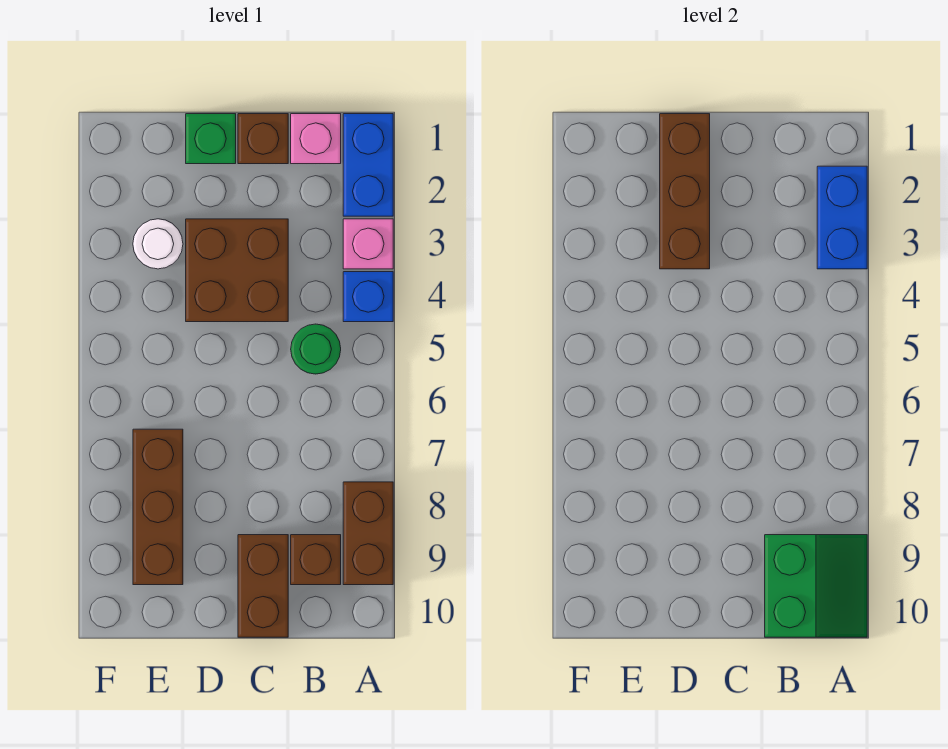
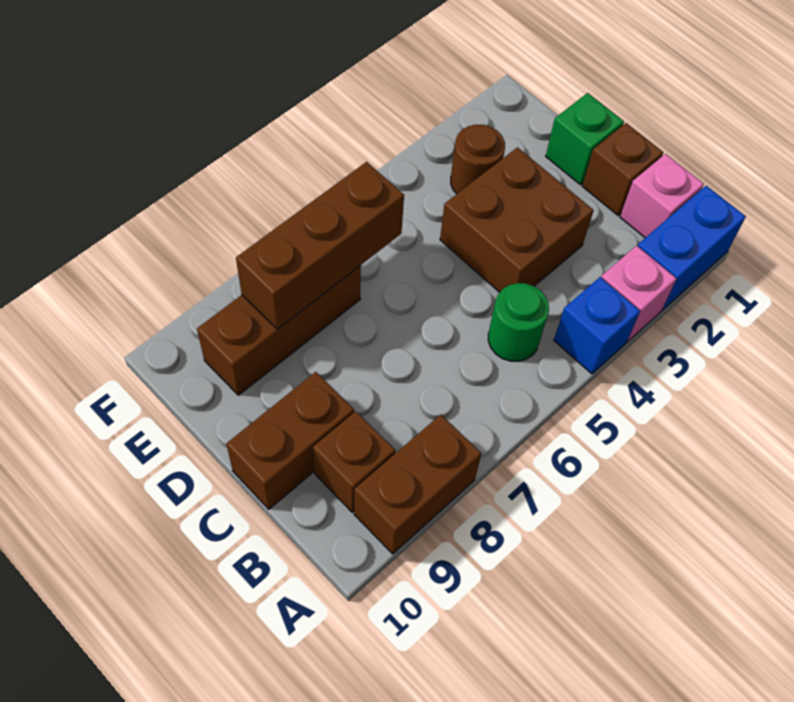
blue 1x2 brick [817,166,867,269] -> none
green 2x2 slope [765,535,867,637] -> none
brown 1x3 brick [660,114,710,269] -> brown 1x3 brick moved to [236,162,404,329]
white 1x1 round brick [133,219,183,269] -> brown 1x1 round brick [451,125,505,194]

